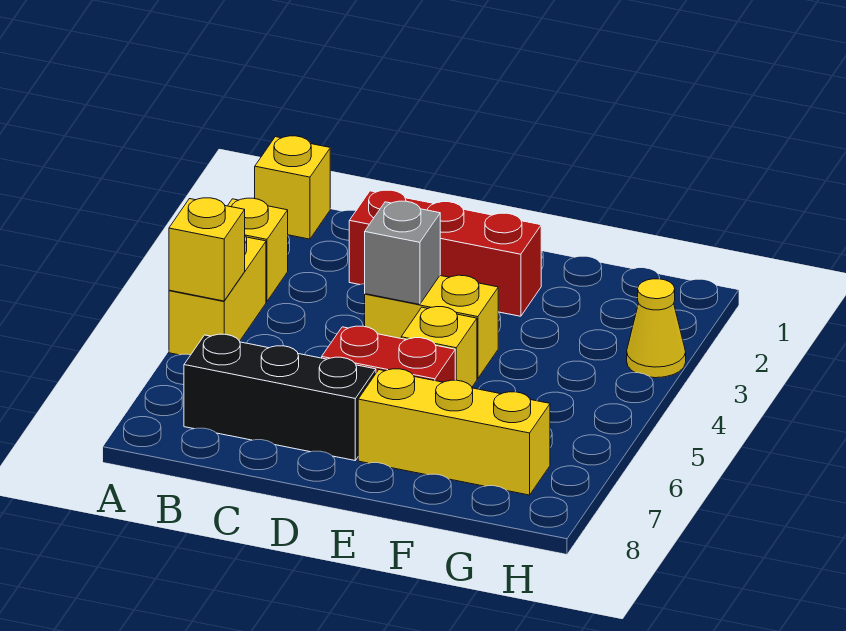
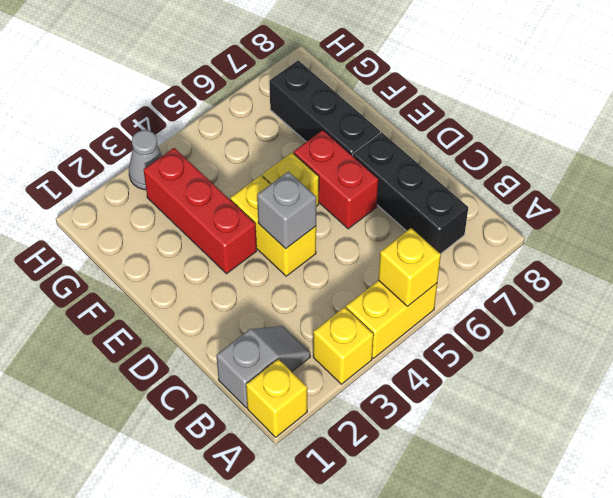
none -> grey 1x2 slope [216,326,310,408]
red 1x3 brick [349,190,541,316] -> red 1x3 brick moved to [144,148,257,274]
yellow 1x3 brick [358,369,550,495] -> black 1x3 brick [270,60,380,156]
yellow 1x1 cone [627,279,686,378] -> grey 1x1 cone [129,130,163,190]

